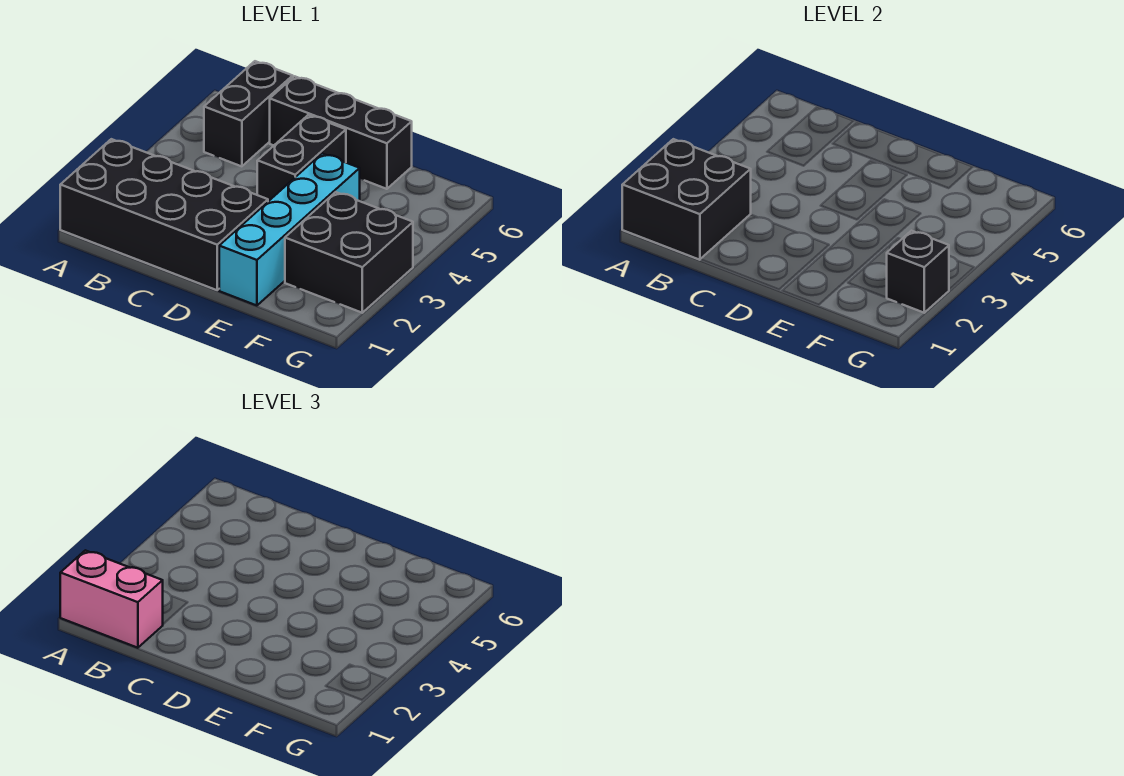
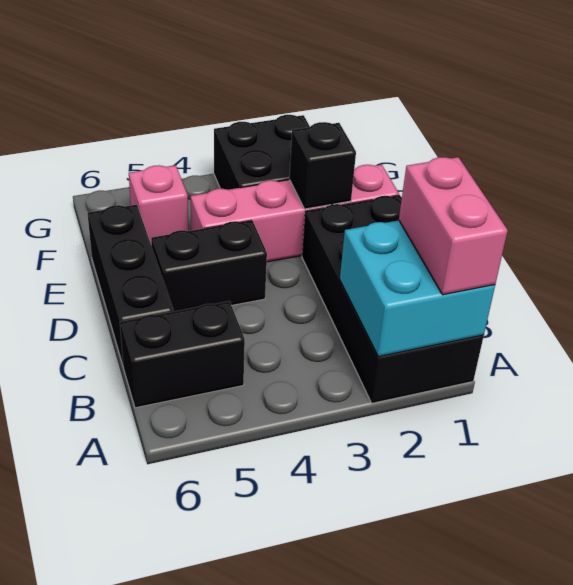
black 2x2 brick [622,139,751,260] -> cyan 2x2 brick [340,220,495,357]
cyan 1x4 brick [219,154,360,306] -> pink 1x4 brick [191,165,399,262]
none -> pink 1x1 brick [129,165,188,246]
black 1x1 brick [887,231,949,313] -> black 1x1 brick moved to [289,122,356,209]

